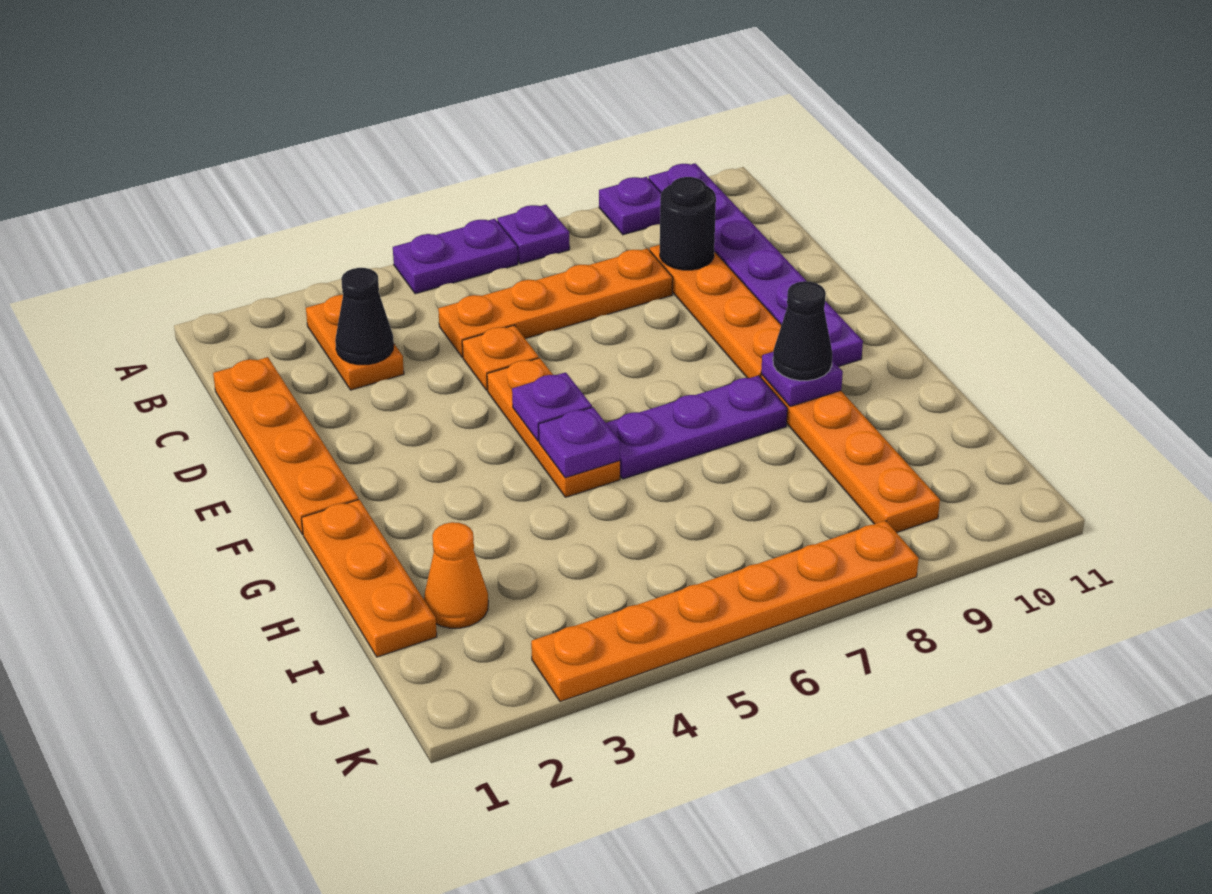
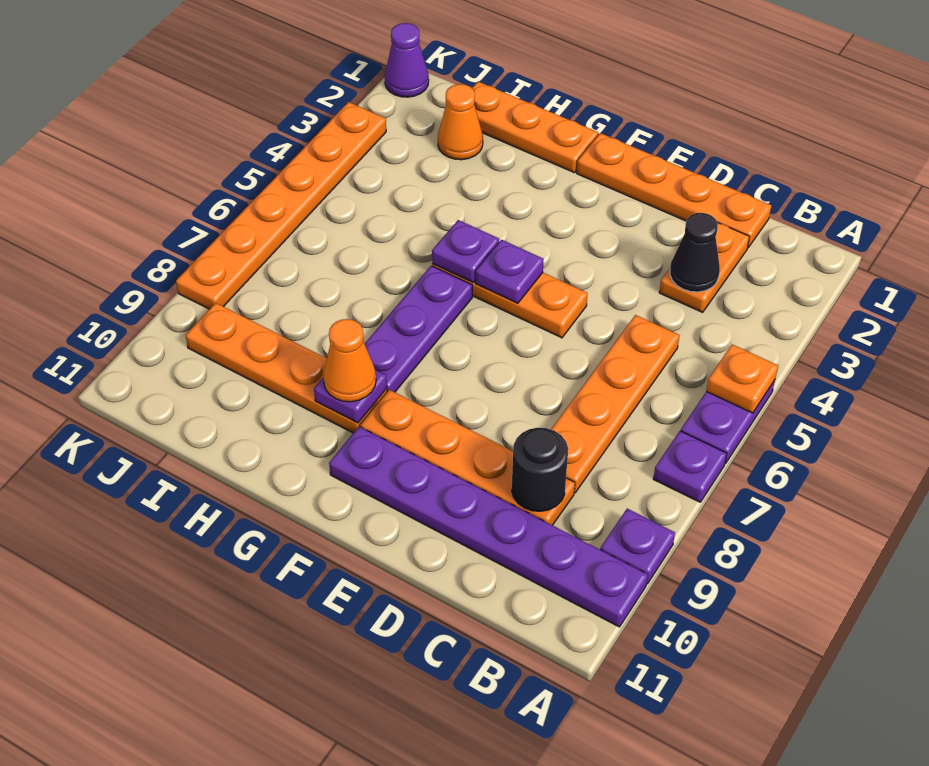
orange 1x2 plate [306,295,404,390] -> orange 1x2 plate turned to [659,223,750,312]
orange 1x1 plate [462,325,539,390] -> orange 1x1 plate moved to [706,345,778,413]
black 1x1 cone [773,281,832,381] -> orange 1x1 cone [323,319,376,402]
none -> purple 1x1 cone [385,23,429,97]

